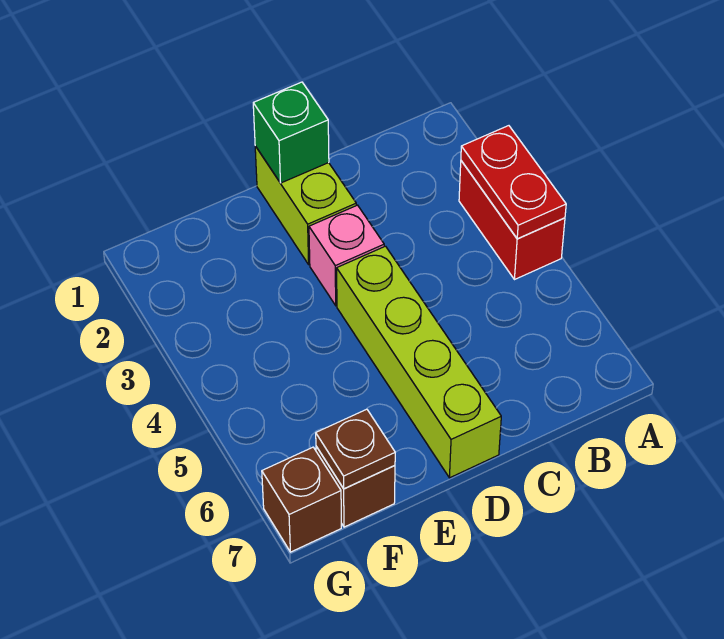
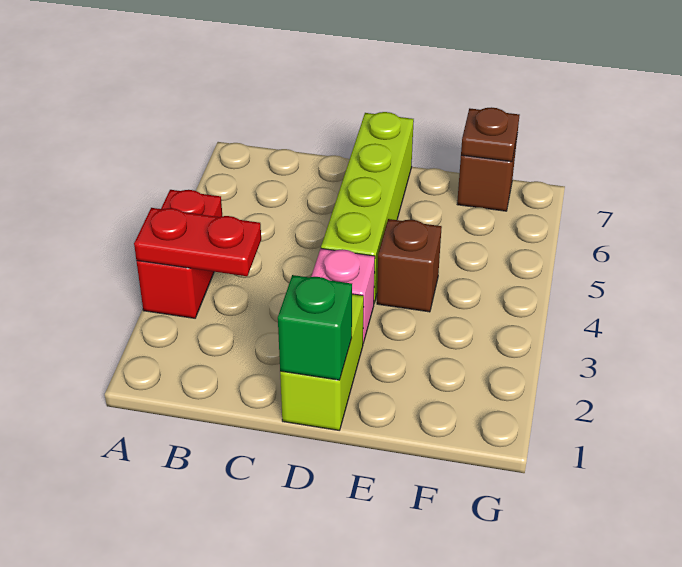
red 1x2 plate [461,126,566,239] -> red 1x2 plate turned to [134,208,261,276]
brown 1x1 brick [262,447,341,552] -> brown 1x1 brick moved to [377,219,442,312]

